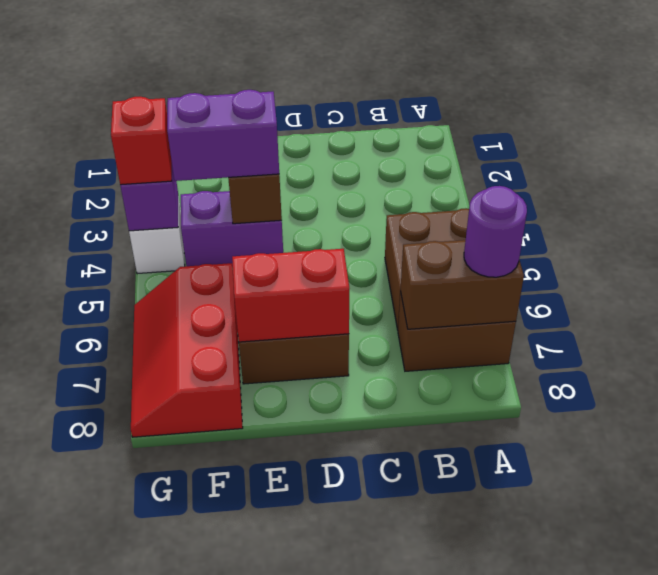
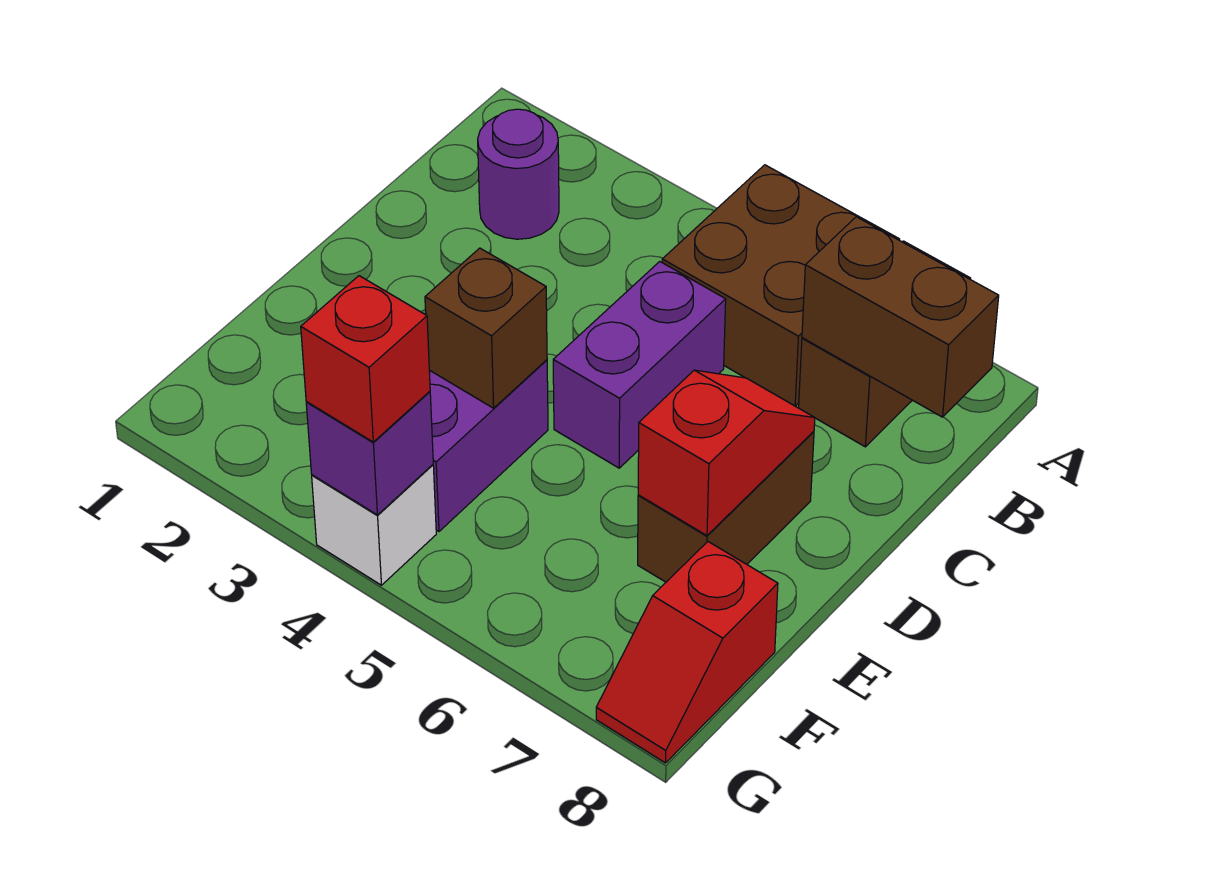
brown 1x2 brick [401,240,524,329] -> brown 1x2 brick turned to [802,217,999,417]
purple 1x1 round brick [464,186,527,277] -> purple 1x1 round brick moved to [478,109,559,239]
red 1x2 brick [232,249,349,342] -> red 1x2 slope [638,370,815,536]
purple 1x2 brick [167,90,279,181] -> purple 1x2 brick moved to [553,262,726,468]
red 2x3 slope [131,263,243,437] -> red 1x2 slope [596,542,778,763]

